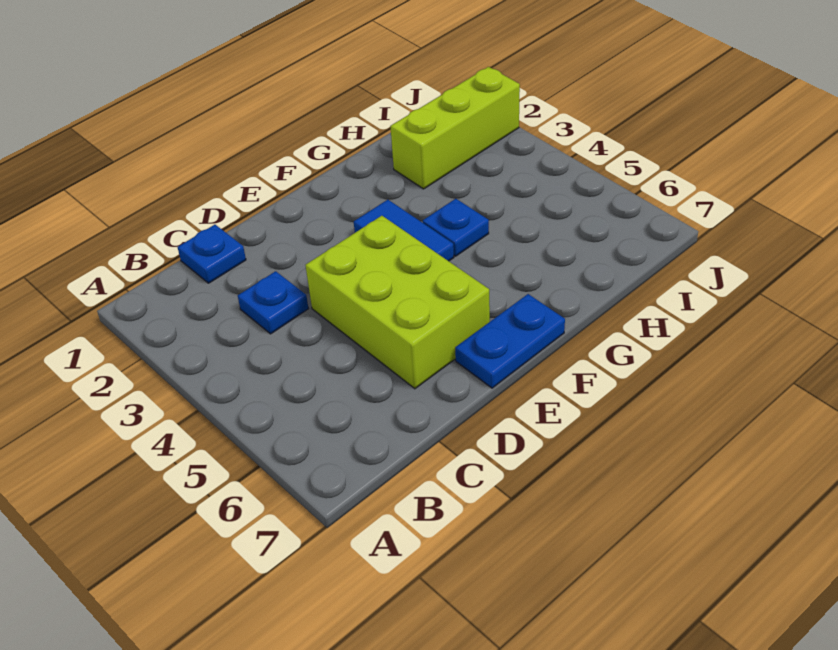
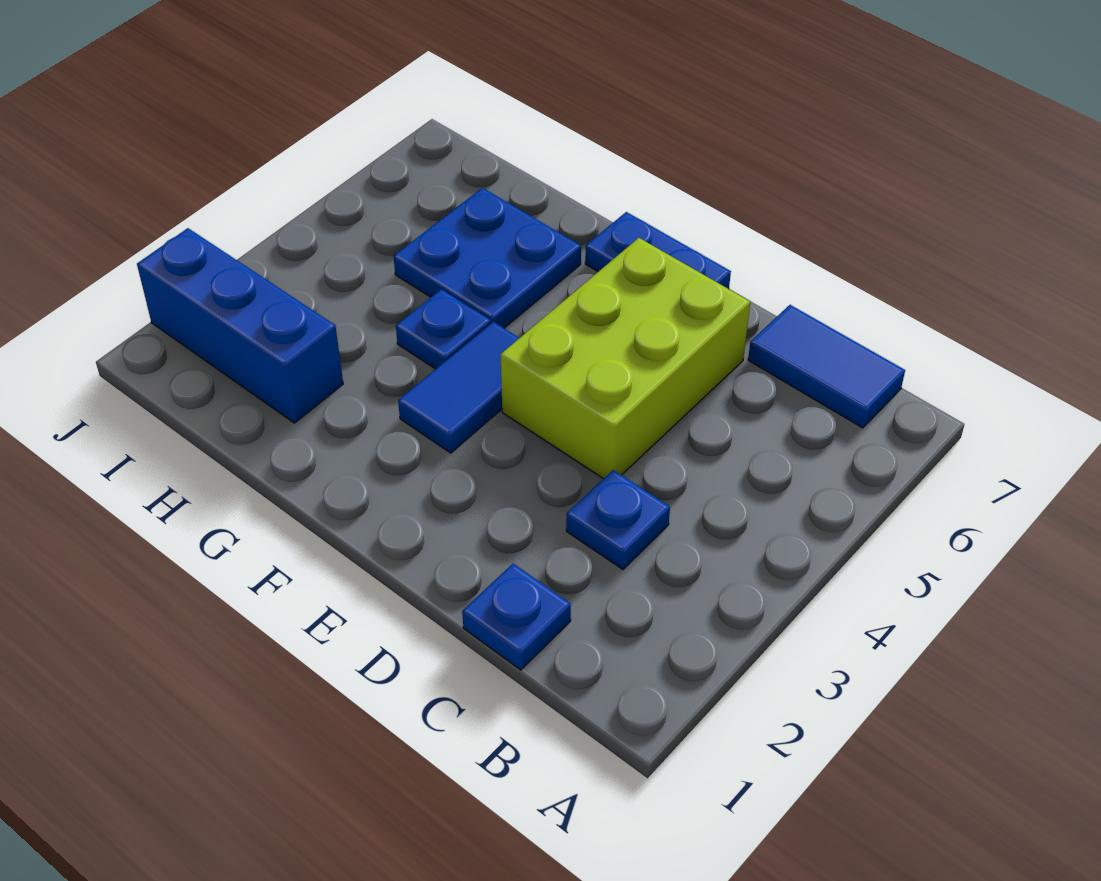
none -> blue 1x2 tile [748,305,905,428]
none -> blue 2x2 plate [394,188,581,328]
lime 1x3 brick [390,67,520,189] -> blue 1x3 brick [137,228,343,423]

